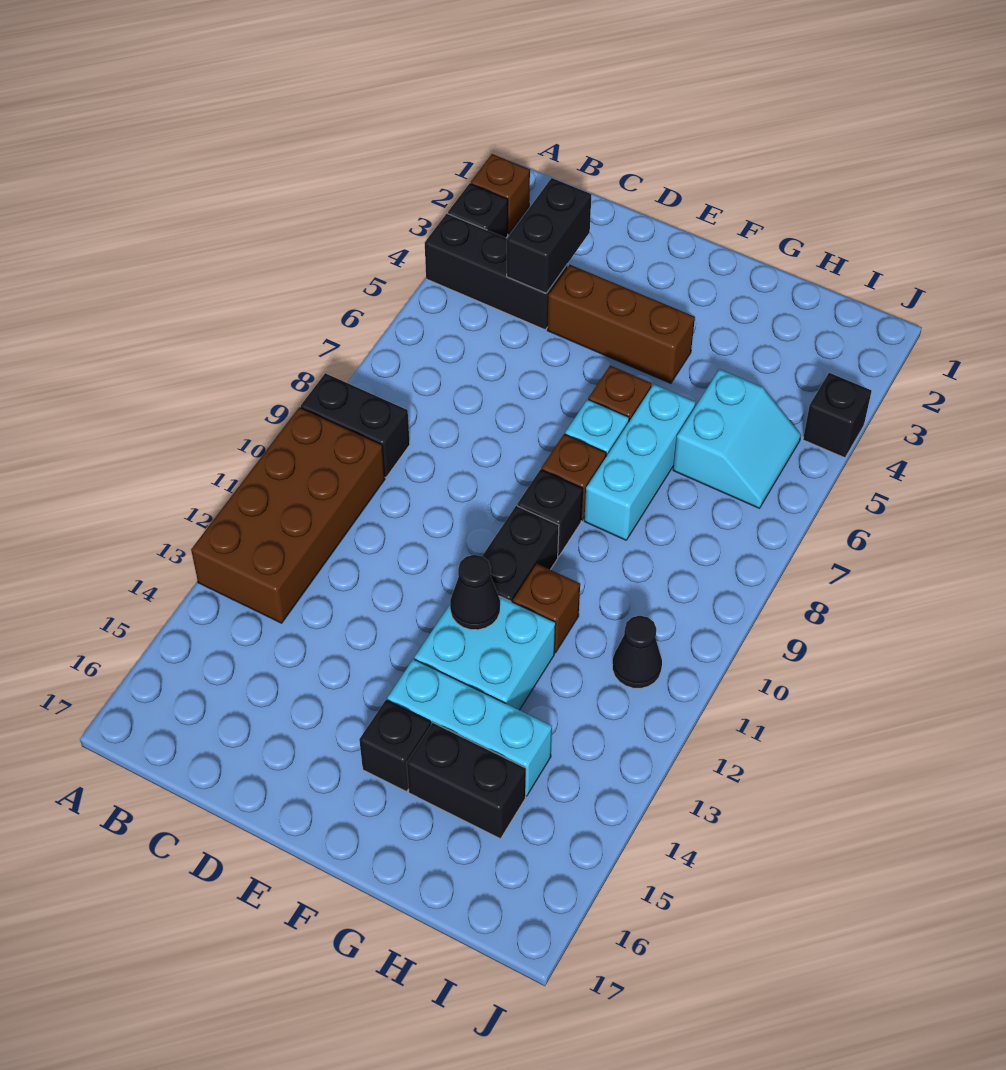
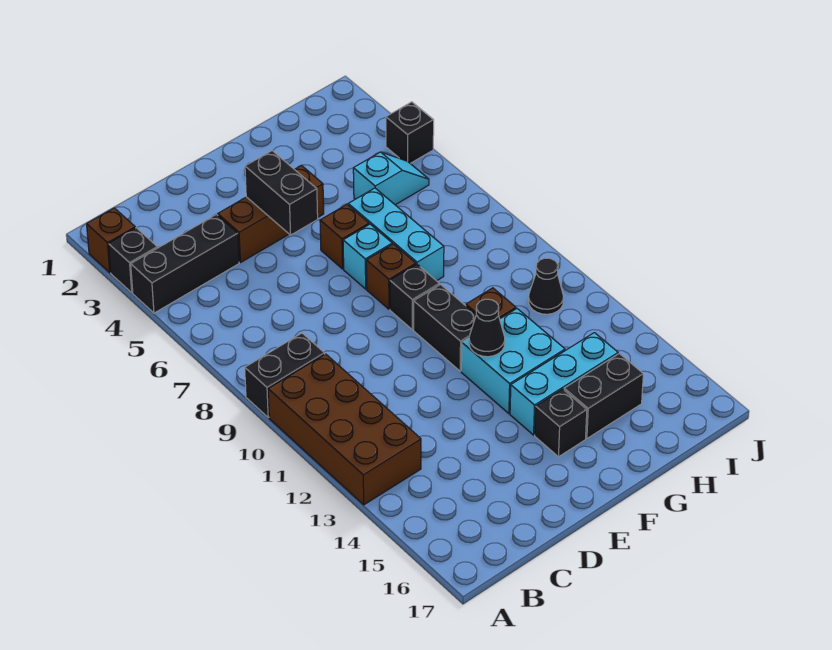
black 1x2 brick [507,178,591,293] -> black 1x2 brick moved to [245,151,318,235]
cyan 2x2 slope [673,369,801,508] -> cyan 1x2 slope [353,152,429,205]

